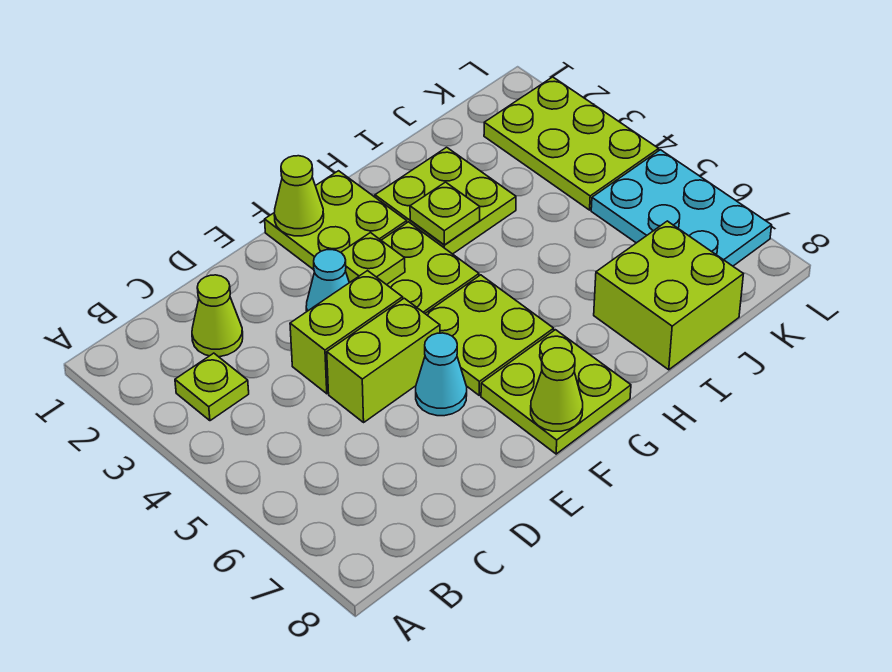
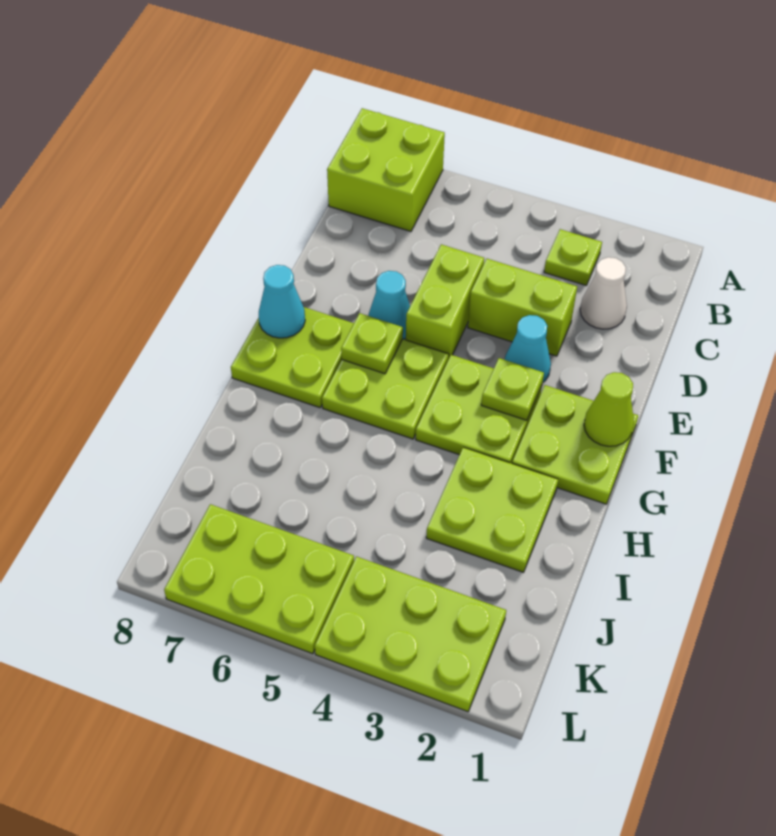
lime 1x1 cone [192,275,243,357] -> white 1x1 cone [580,257,627,329]
lime 1x2 brick [290,271,403,394] -> lime 1x2 brick turned to [468,259,577,356]
lime 1x1 cone [531,348,583,431] -> cyan 1x1 cone [259,265,305,338]
lime 1x1 plate [410,182,480,245] -> lime 1x1 plate moved to [341,313,403,374]
lime 2x2 brick [594,221,743,370] -> lime 2x2 brick moved to [327,108,445,231]
cyan 2x3 plate [591,150,772,266] -> lime 2x3 plate [164,504,354,654]

